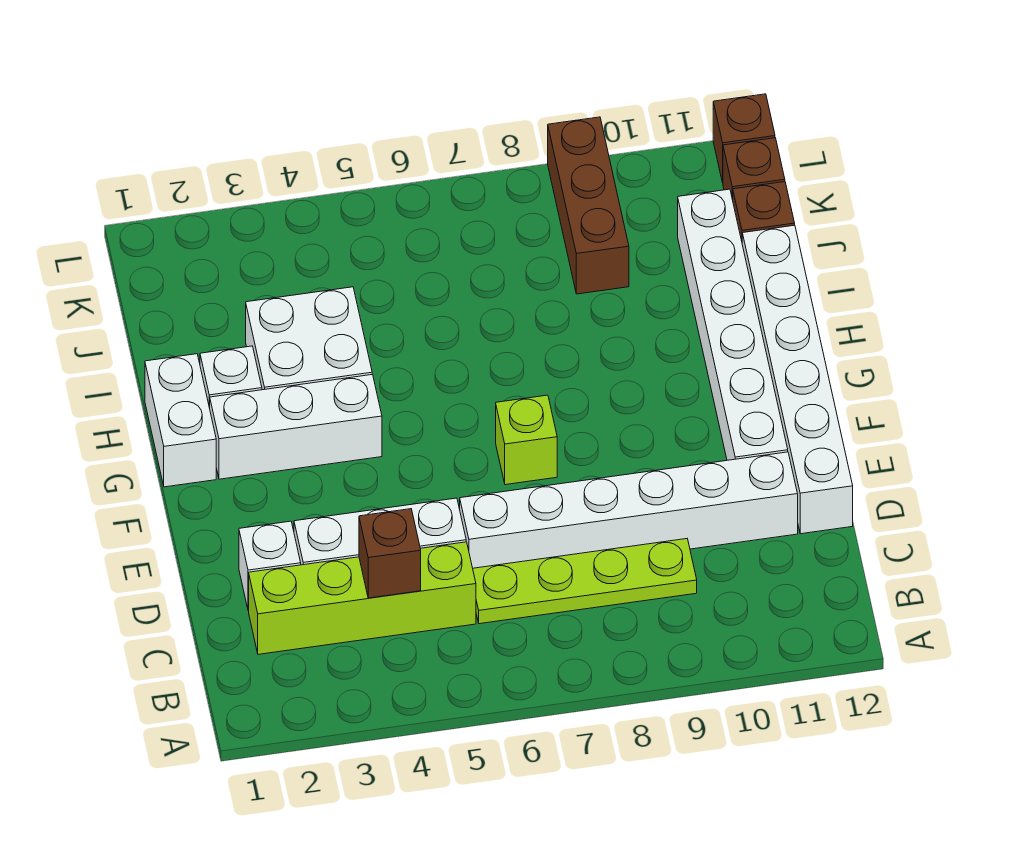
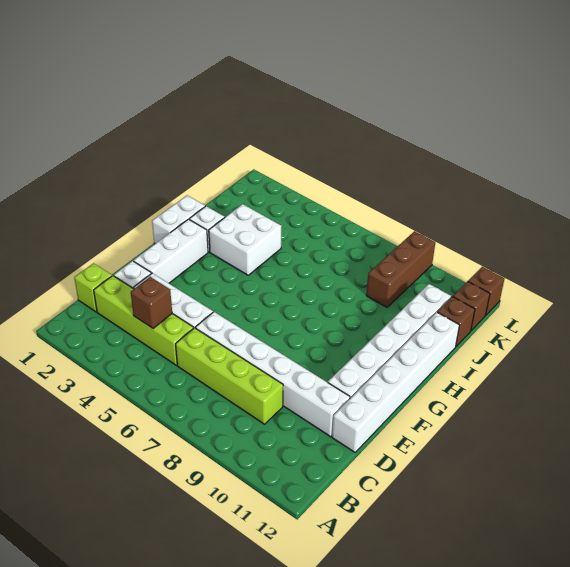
lime 1x4 plate [473,539,697,624] -> lime 1x4 brick [176,328,283,424]
lime 1x1 brick [496,395,557,485] -> lime 1x1 brick moved to [74,263,112,312]
white 1x3 brick [210,375,382,479] -> white 1x3 brick turned to [133,219,208,283]

